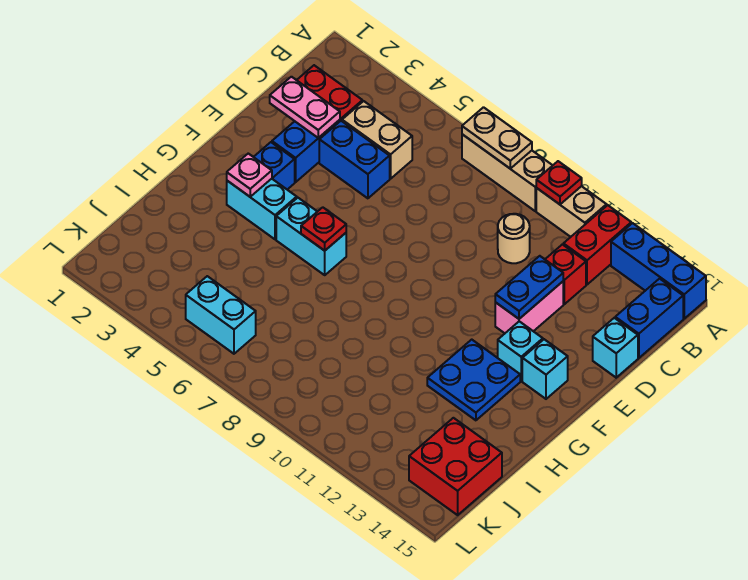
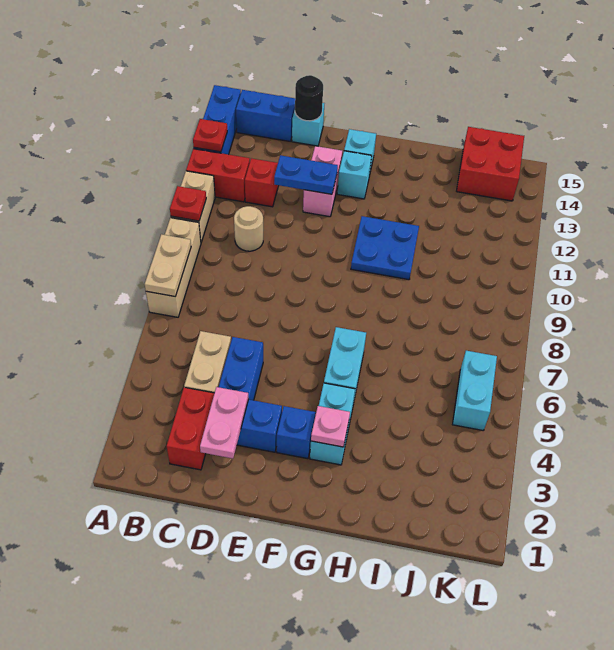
pink 1x2 brick [495,282,563,333] -> pink 1x2 brick turned to [303,146,342,217]
none -> black 1x1 round brick [295,75,323,121]
red 1x1 plate [301,207,346,251] -> red 1x1 plate moved to [193,119,227,152]
blue 2x2 plate [427,340,520,420] -> blue 2x2 plate moved to [351,216,419,280]

